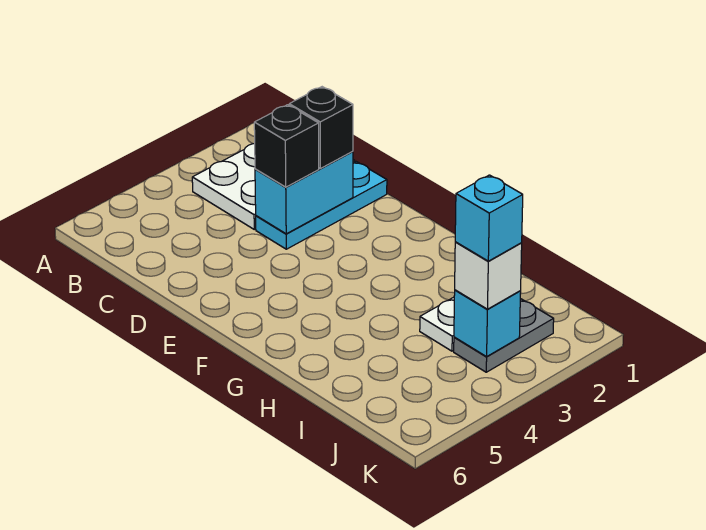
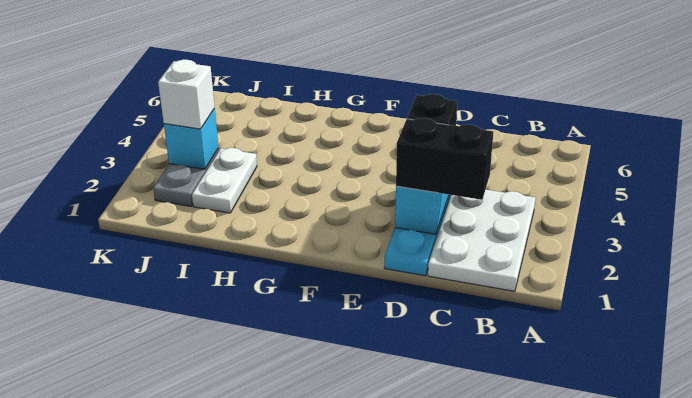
black 1x1 brick [289,87,353,169] -> black 1x2 brick [396,118,493,200]
cyan 1x1 brick [455,175,523,261] -> none

